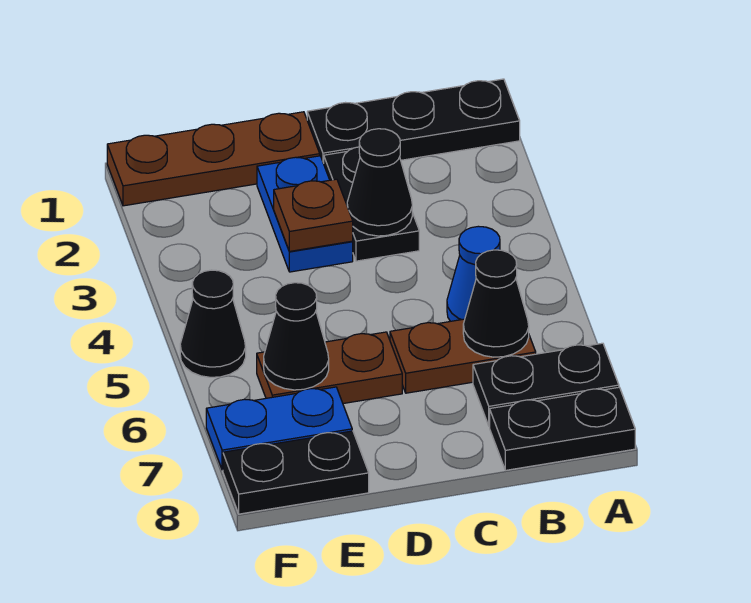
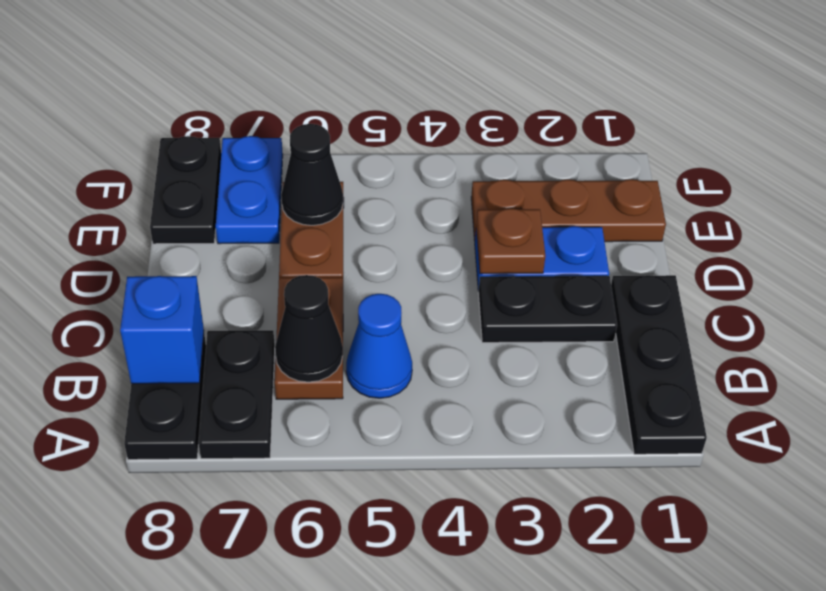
none -> blue 1x1 brick [120,276,204,384]
black 1x1 cone [347,129,412,236] -> none
brown 1x3 plate [107,112,320,206] -> brown 1x3 plate turned to [471,179,666,242]
black 1x1 cone [180,270,246,377] -> none

